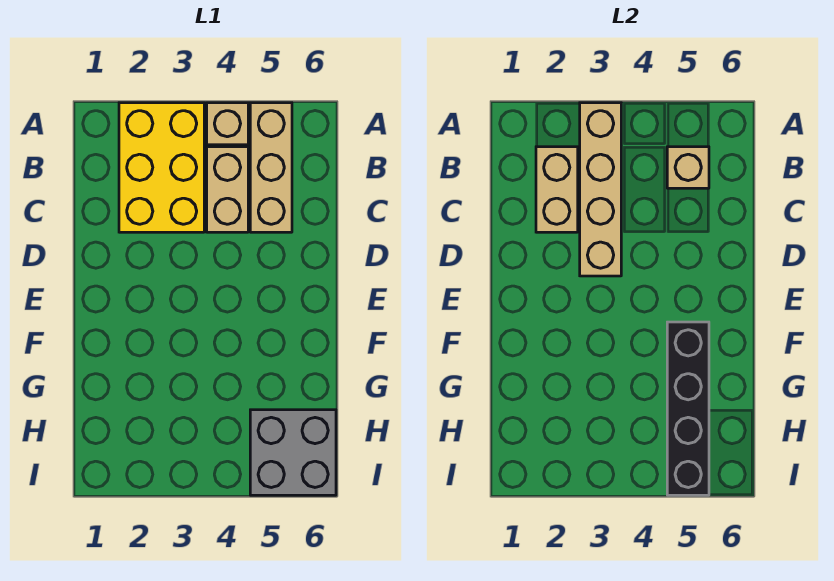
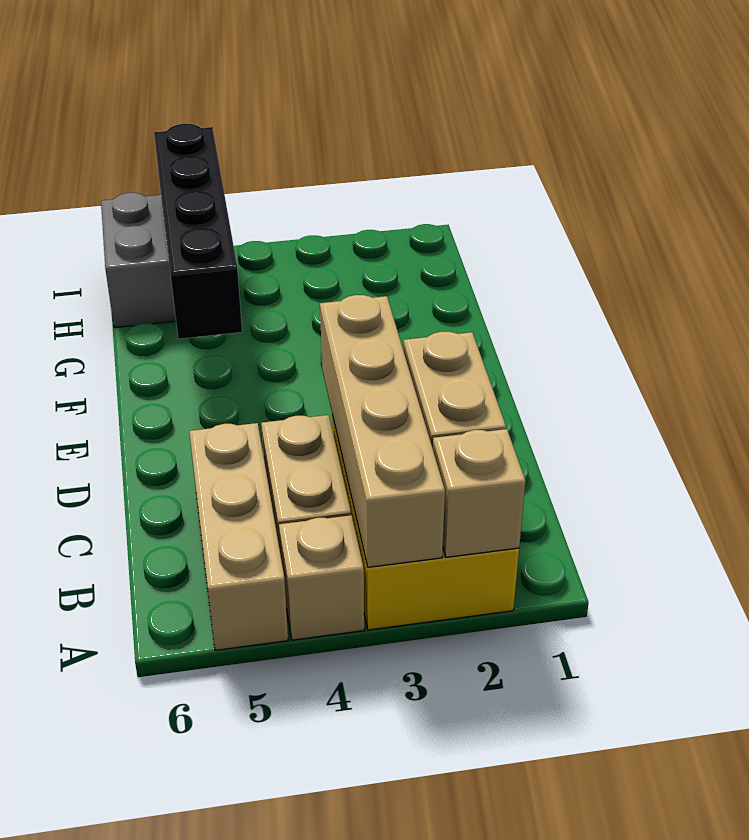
tan 1x1 brick [667,147,709,188] -> tan 1x1 brick moved to [433,429,526,557]

